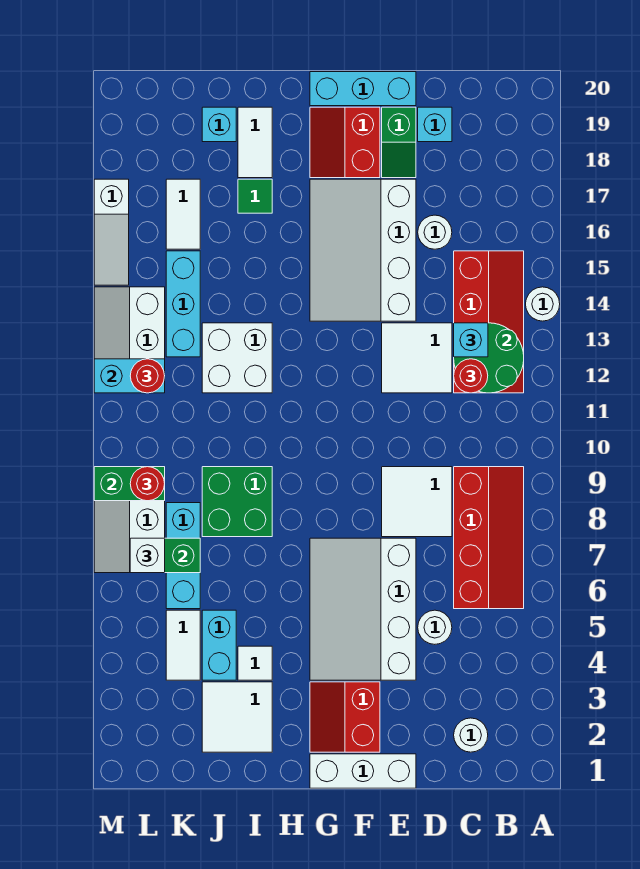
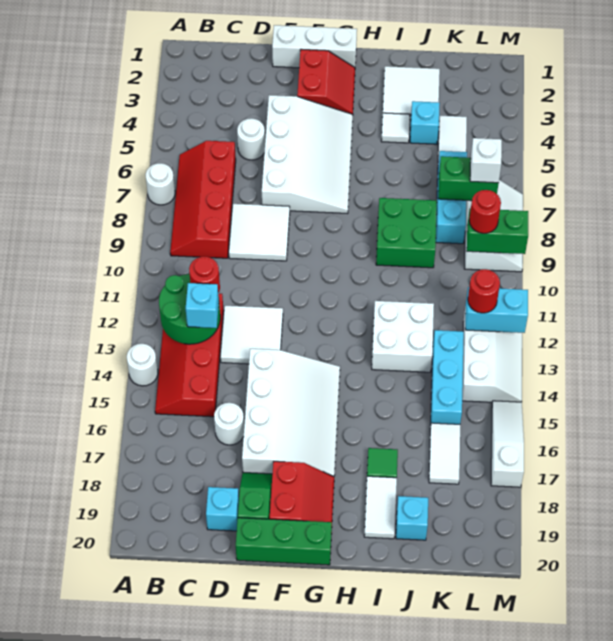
white 1x1 round brick [454,718,488,752] -> white 1x1 round brick moved to [145,163,175,205]
cyan 1x3 brick [310,72,416,106] -> green 1x3 brick [236,518,332,565]
cyan 1x2 brick [202,610,236,680] -> cyan 1x1 brick [410,101,440,144]

